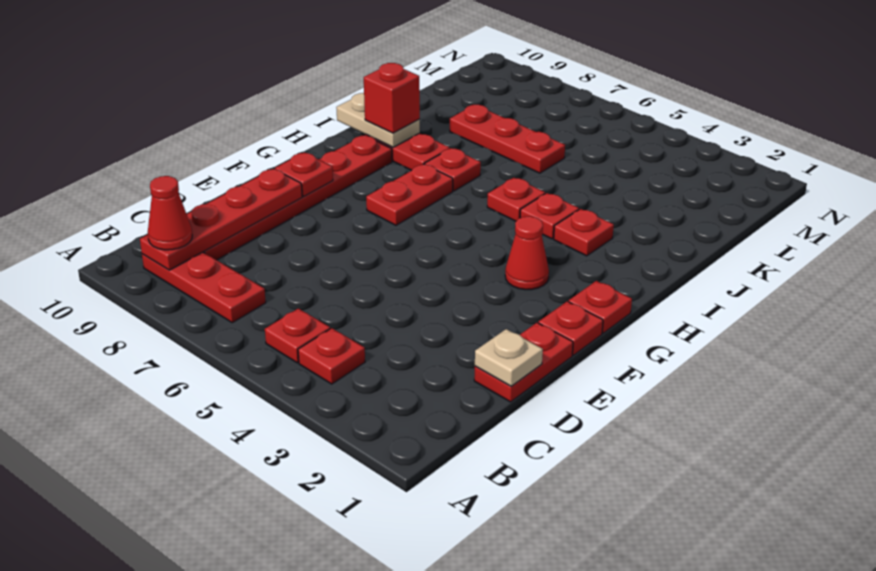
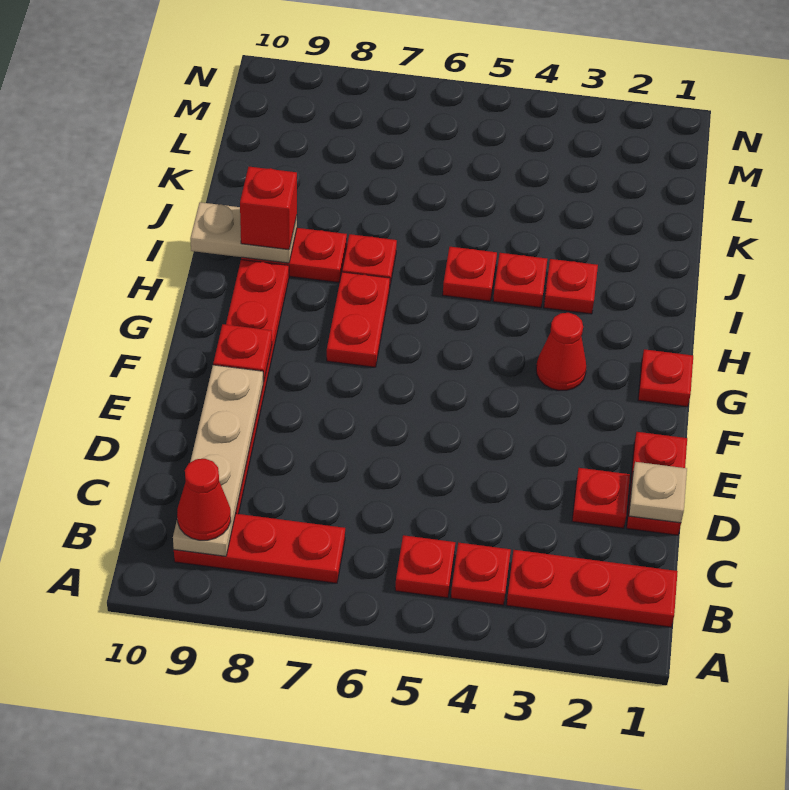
red 1x4 plate [140,169,302,270] -> tan 1x4 plate [173,365,263,556]
red 1x1 plate [538,301,603,355] -> red 1x1 plate moved to [572,468,630,528]
red 1x3 plate [450,105,565,173] -> red 1x3 plate moved to [507,550,678,627]

